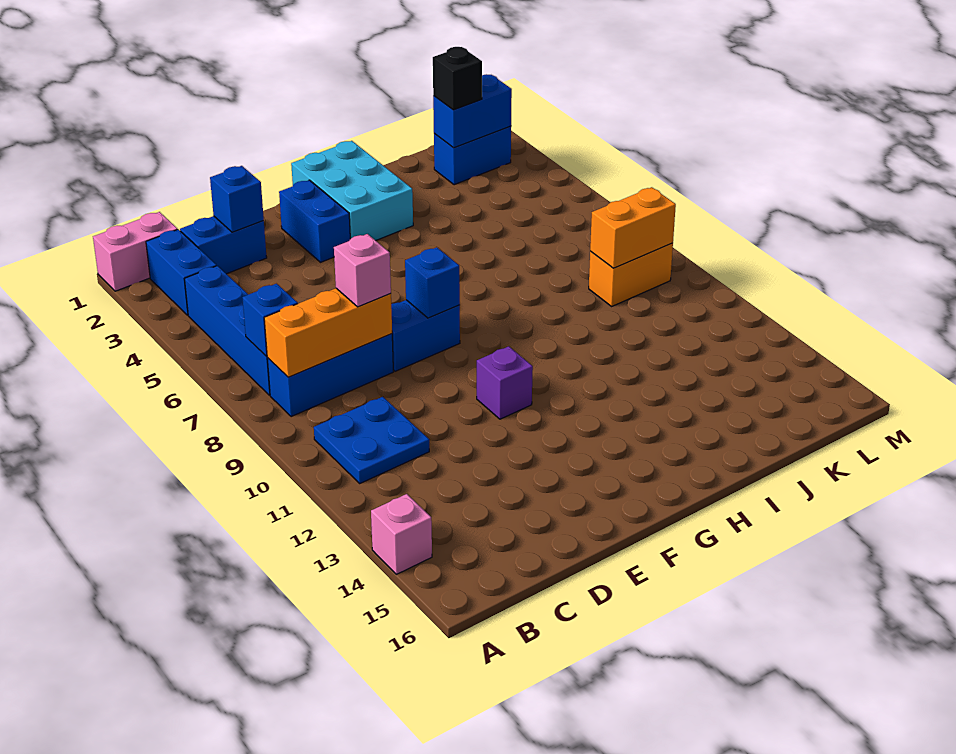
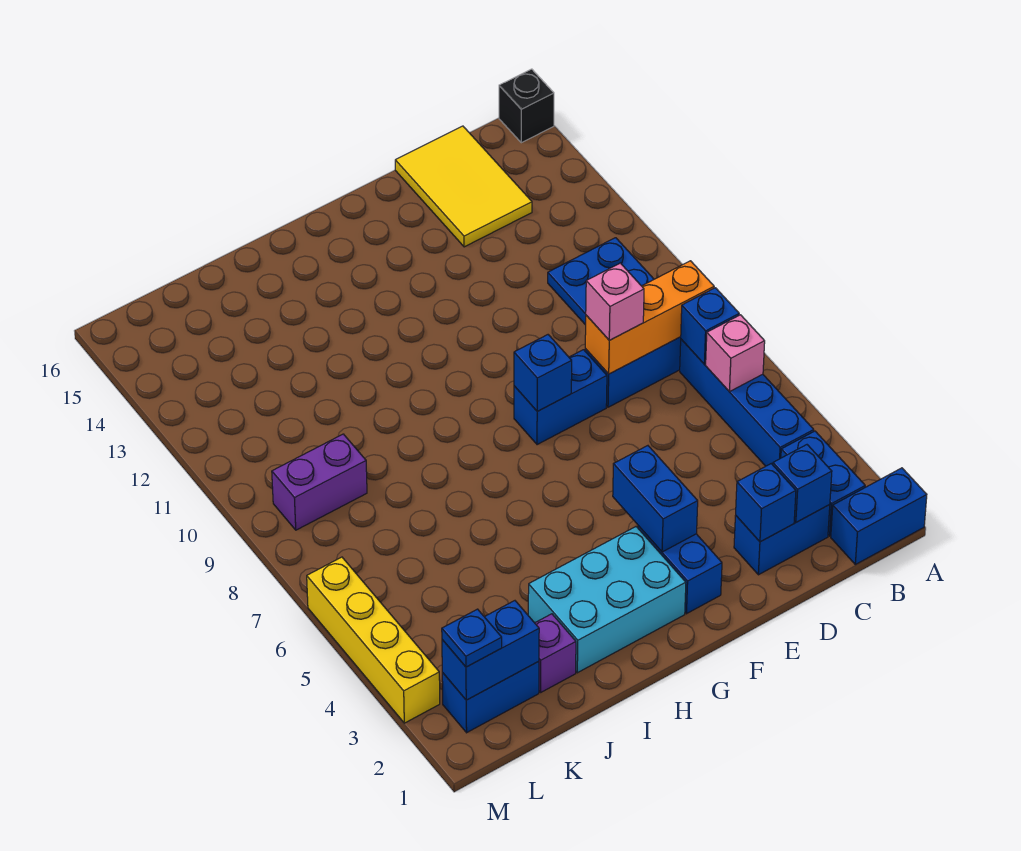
pink 1x2 brick [93,212,178,291] -> blue 1x2 brick [831,468,927,565]
pink 1x1 brick [371,494,432,574] -> pink 1x1 brick moved to [706,315,765,391]
none -> blue 1x1 brick [773,445,832,522]
none -> yellow 2x3 tile [395,126,532,247]
none -> blue 1x2 brick [613,446,698,552]
purple 1x1 brick [477,346,533,419] -> purple 1x1 brick moved to [535,614,576,692]
cyan 2x3 brick [291,141,413,240] -> cyan 2x3 brick turned to [528,527,686,673]
black 1x1 brick [433,47,482,110] -> black 1x1 brick moved to [499,69,554,143]
orange 1x2 brick [589,243,673,306] -> purple 1x2 brick [272,434,367,530]
orange 1x2 brick [590,187,676,268] -> none
none -> blue 1x1 plate [442,609,502,667]
none -> yellow 1x4 brick [307,557,440,723]

